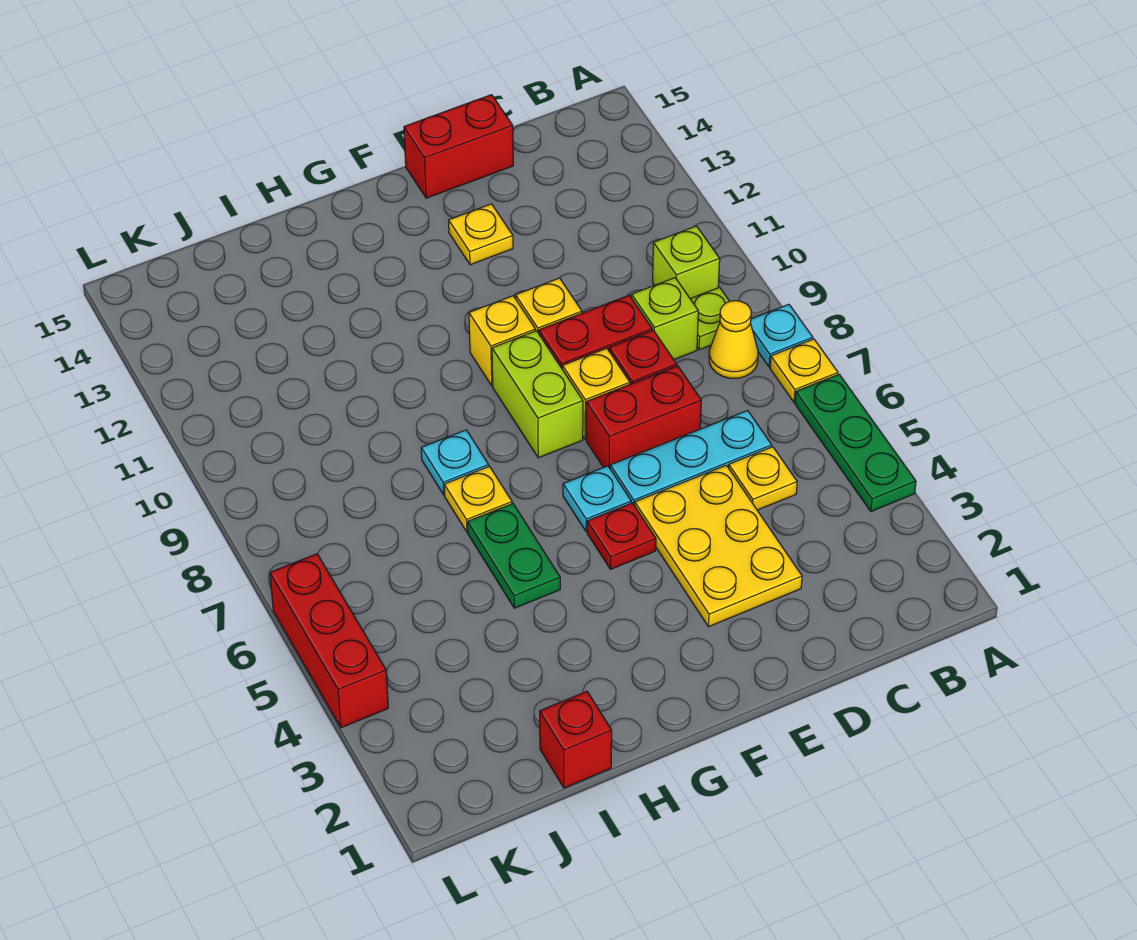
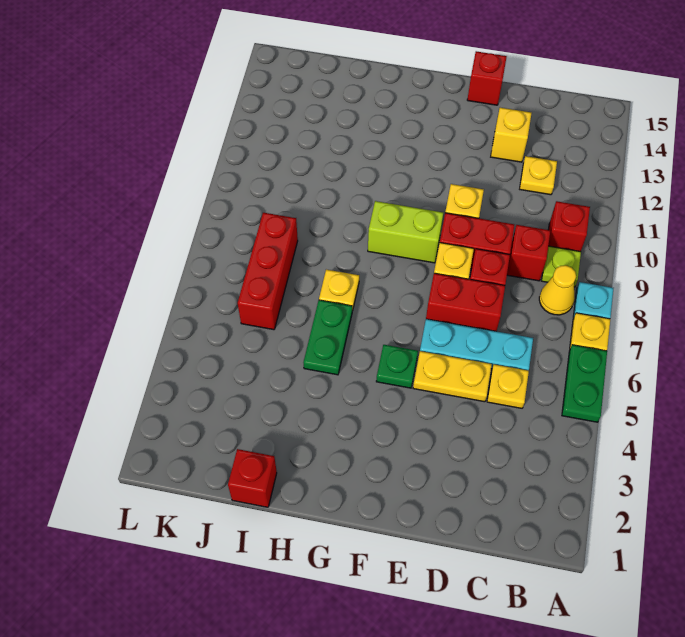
green 1x3 plate [795,374,916,511] -> green 1x2 plate [562,345,607,422]
lime 1x1 brick [653,226,720,298] -> red 1x1 brick [548,201,590,252]
lime 1x1 brick [632,278,698,360] -> red 1x1 brick [507,225,550,281]
yellow 2x3 plate [635,465,802,627] -> yellow 1x2 plate [413,351,492,402]
red 1x2 brick [404,95,513,198] -> red 1x1 brick [467,51,507,105]
yellow 1x1 plate [449,204,513,265] -> yellow 1x1 plate moved to [520,156,557,195]
red 1x1 plate [587,503,656,569] -> green 1x1 plate [376,345,418,388]
cyan 1x1 plate [563,466,631,532] -> none
lime 1x2 brick [492,331,583,458] -> lime 1x2 brick turned to [368,201,443,263]
yellow 1x1 brick [469,296,535,386] -> yellow 1x1 brick moved to [491,108,532,162]
cyan 1x1 plate [421,430,489,495] -> none
red 1x3 brick [270,554,388,728] -> red 1x3 brick moved to [238,213,298,330]

